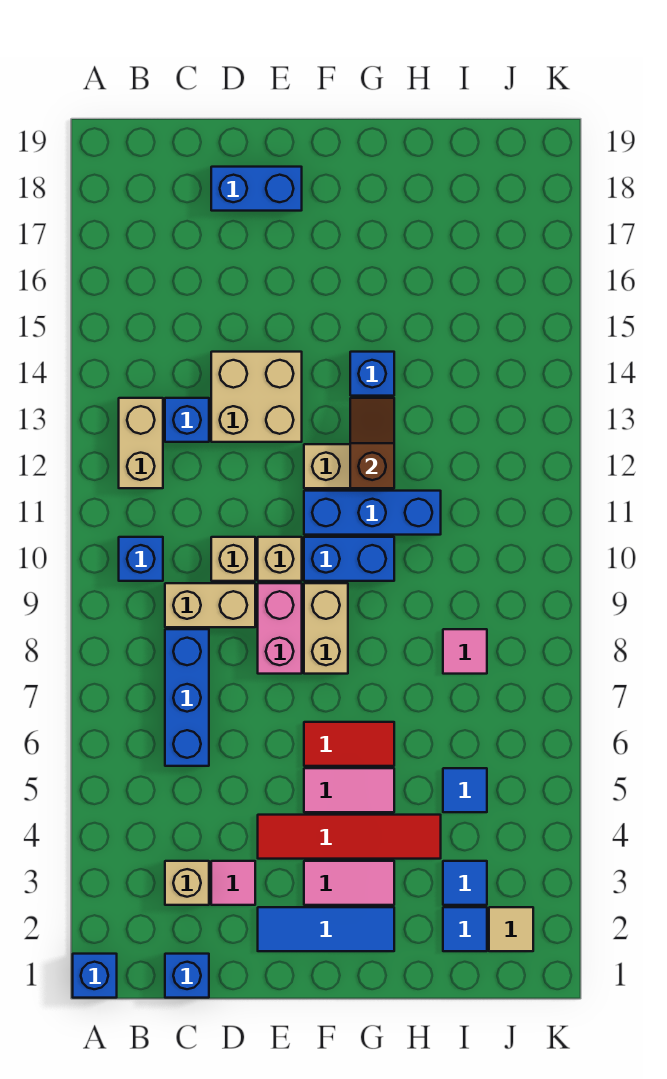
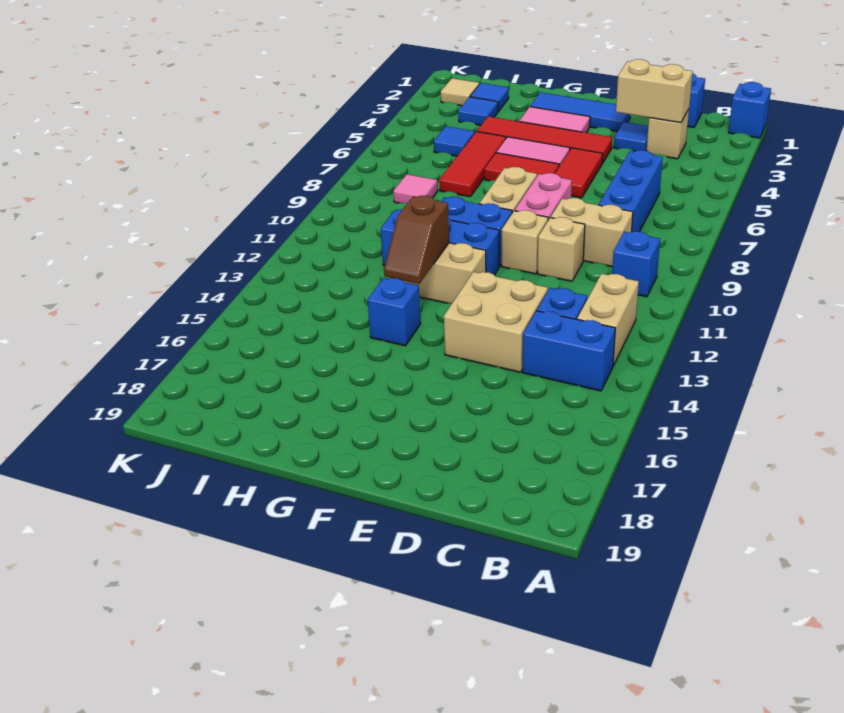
none -> tan 1x2 brick [616,59,693,123]
pink 1x1 tile [211,861,255,905] -> blue 1x1 tile [614,122,648,151]
blue 1x2 brick [211,167,302,211] -> blue 1x2 brick moved to [523,311,615,391]
none -> red 1x2 tile [555,148,603,198]
none -> red 1x3 tile [439,131,506,197]

